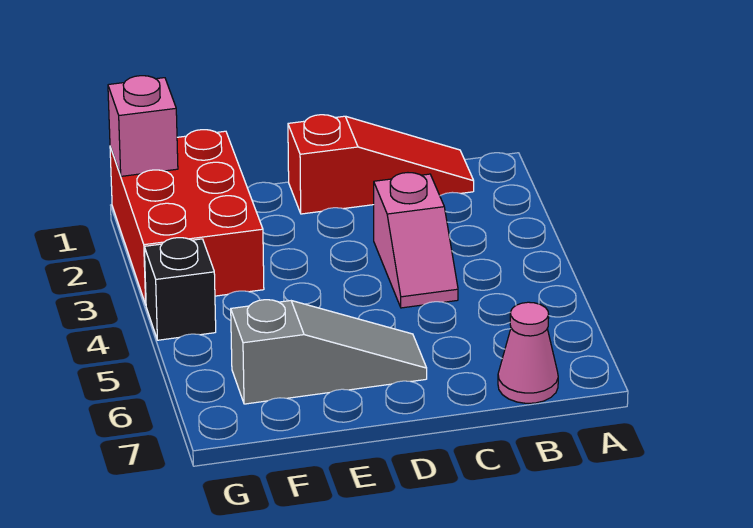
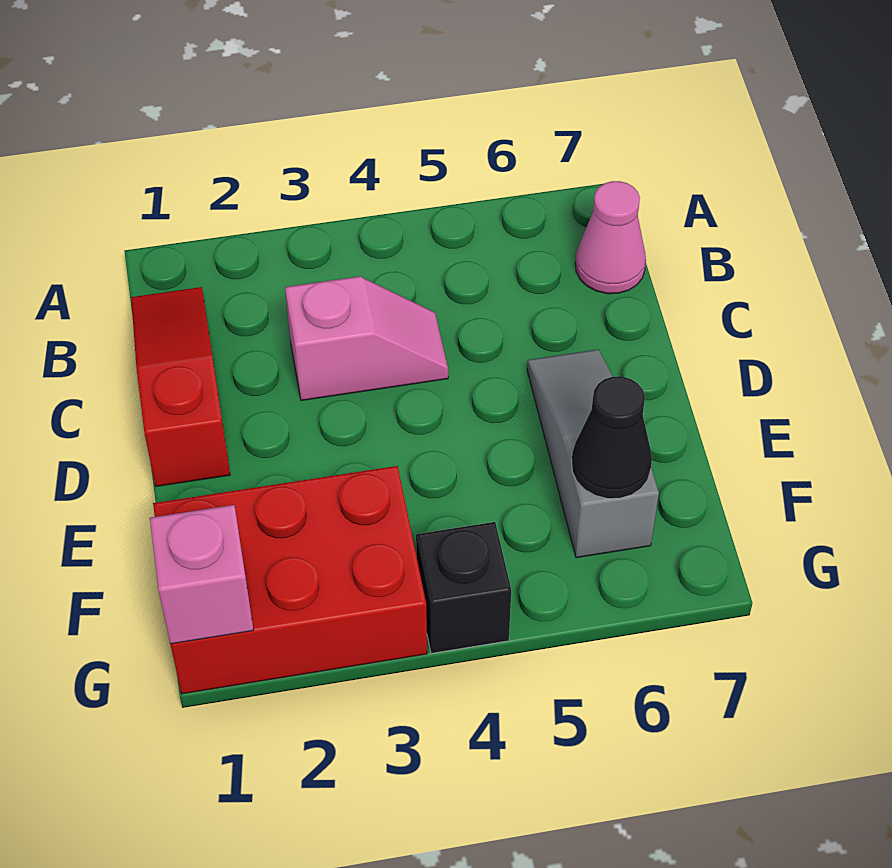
none -> black 1x1 cone [572,376,652,499]

